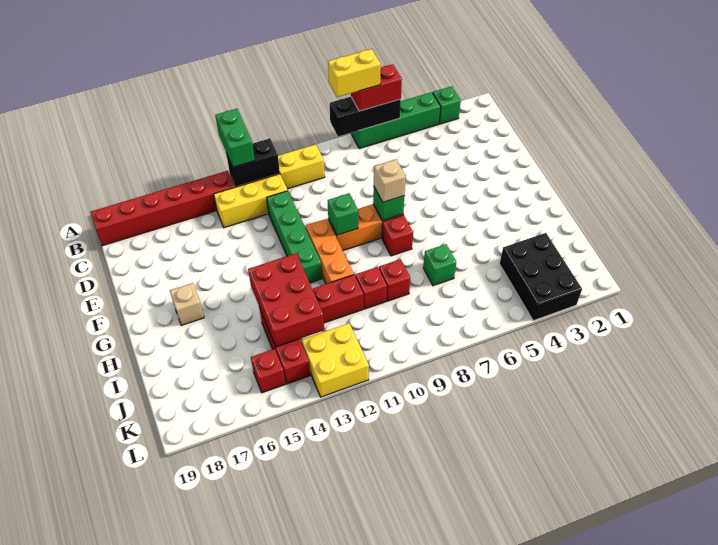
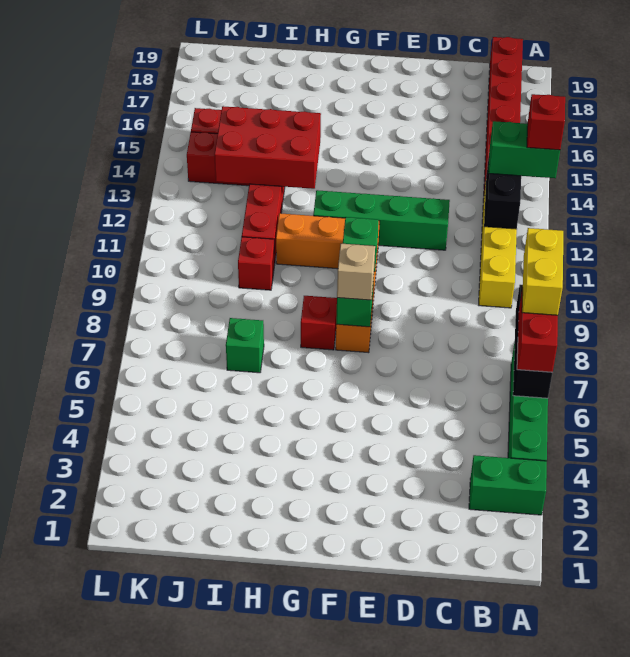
green 1x1 brick [433,86,461,124] -> green 1x2 brick [469,455,547,515]
yellow 1x3 brick [214,174,288,228] -> none
tan 1x1 brick [170,283,204,326] -> none
red 1x1 brick [379,259,410,301] -> red 1x1 brick moved to [527,94,565,150]
black 2x3 brick [500,233,582,321] -> none
yellow 2x2 brick [301,323,369,397] -> none

